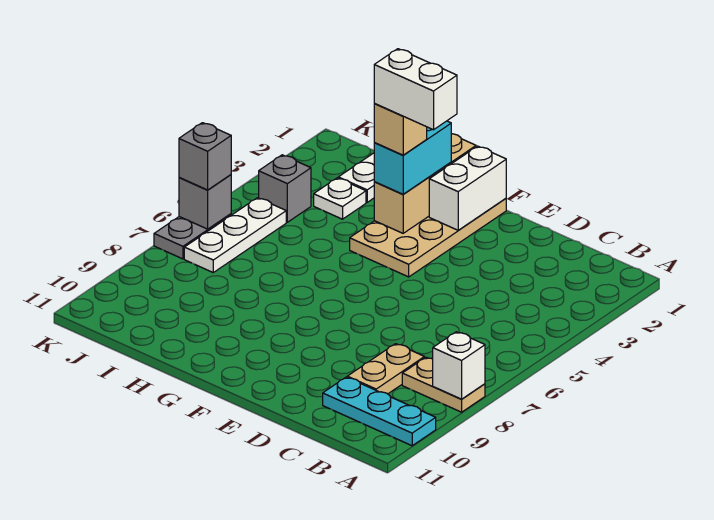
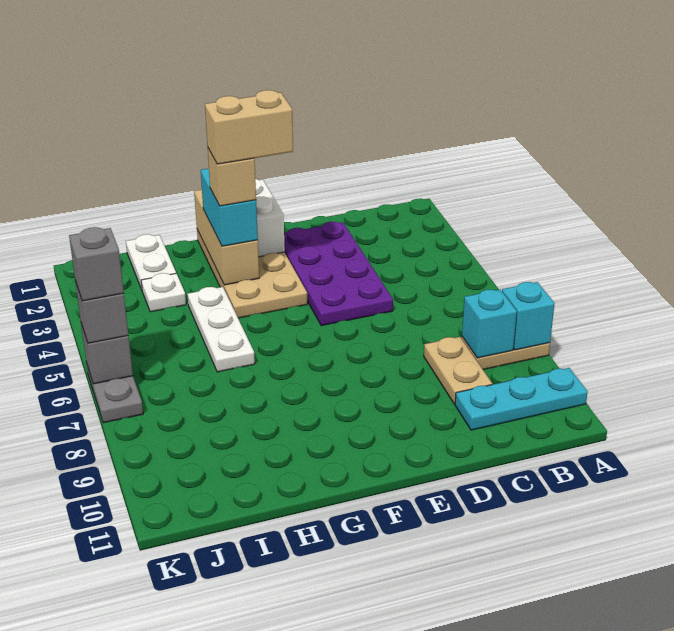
white 1x1 brick [433,332,485,399] -> cyan 1x1 brick [502,282,555,350]
none -> cyan 1x1 brick [462,290,517,358]
none -> purple 2x4 plate [284,222,393,326]
white 1x2 brick [374,49,457,130] -> tan 1x2 brick [205,90,293,164]
grey 1x1 brick [259,155,311,222] -> grey 1x1 brick moved to [69,227,124,301]
white 1x3 plate [184,198,286,272] -> white 1x3 plate moved to [187,287,255,372]

